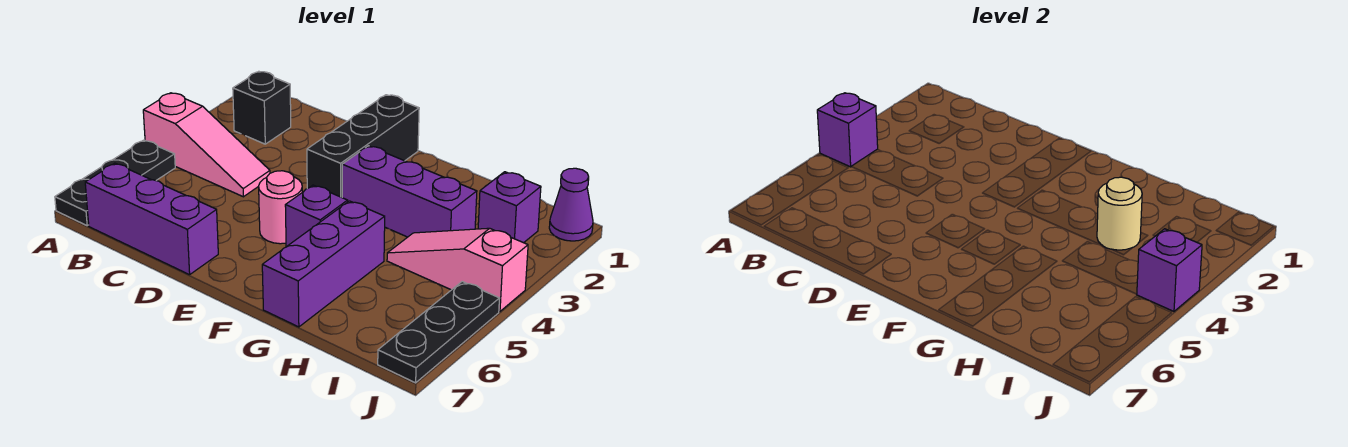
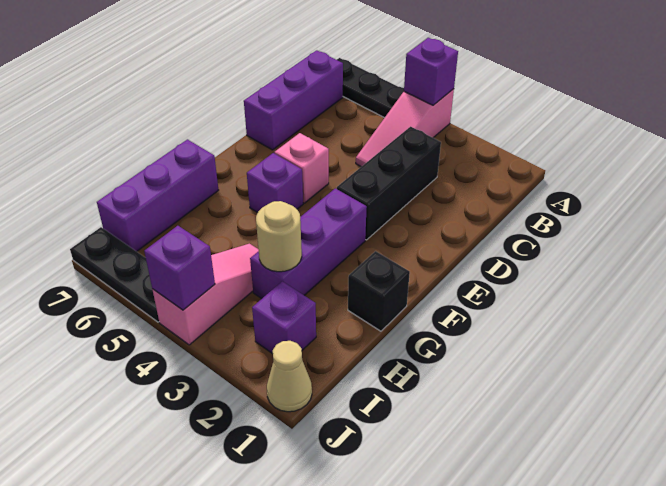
black 1x1 brick [233,71,291,144] -> black 1x1 brick moved to [348,251,410,331]
black 1x3 brick [307,95,419,197] -> black 1x3 brick turned to [337,127,441,240]
pink 1x1 round brick [259,171,302,244] -> pink 1x1 brick [274,133,329,203]
purple 1x3 brick [262,201,385,327] -> purple 1x3 brick turned to [97,139,218,252]
purple 1x1 cone [549,168,593,241] -> tan 1x1 cone [267,341,312,412]

